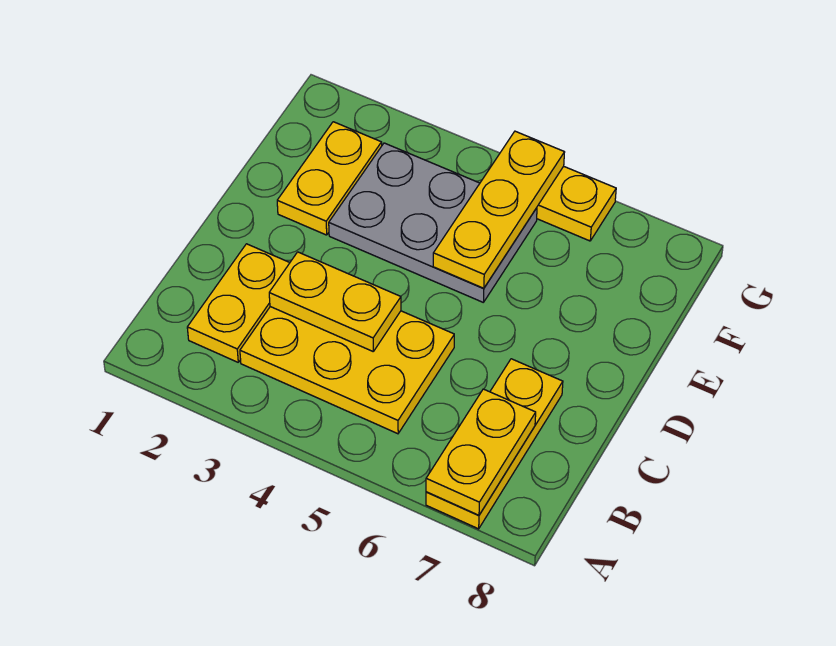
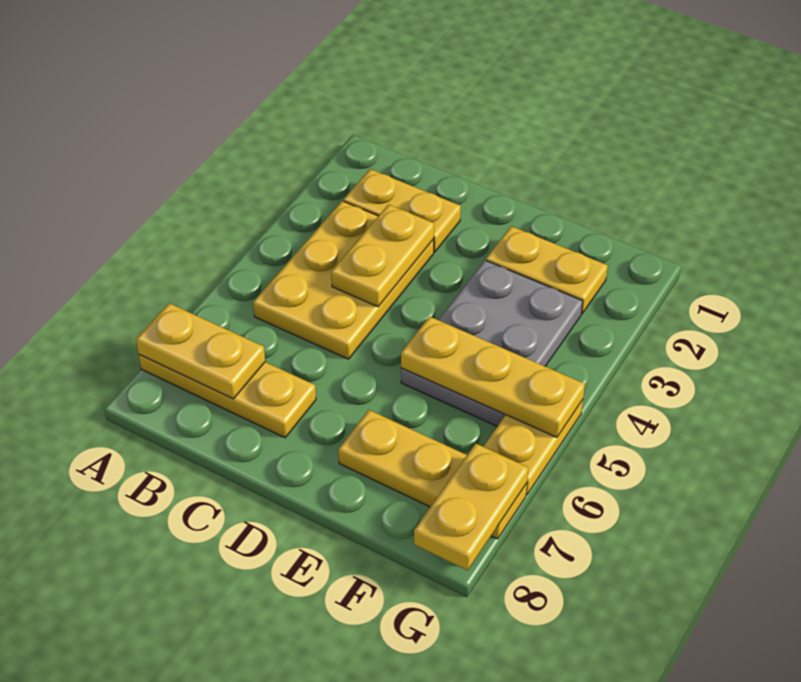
none -> yellow 1x3 plate [338,410,527,539]
none -> yellow 1x2 plate [414,444,528,570]

